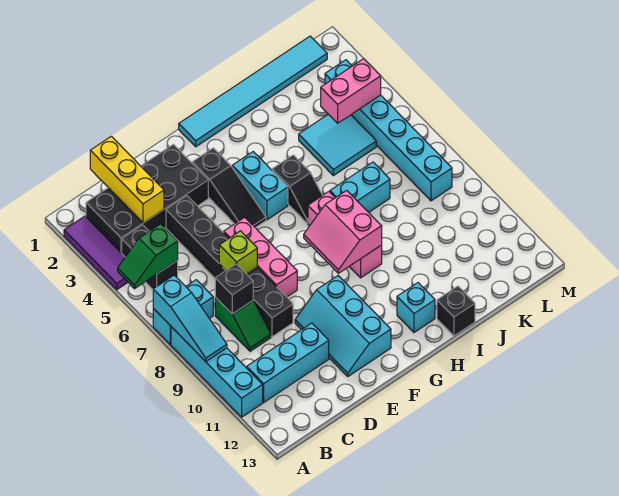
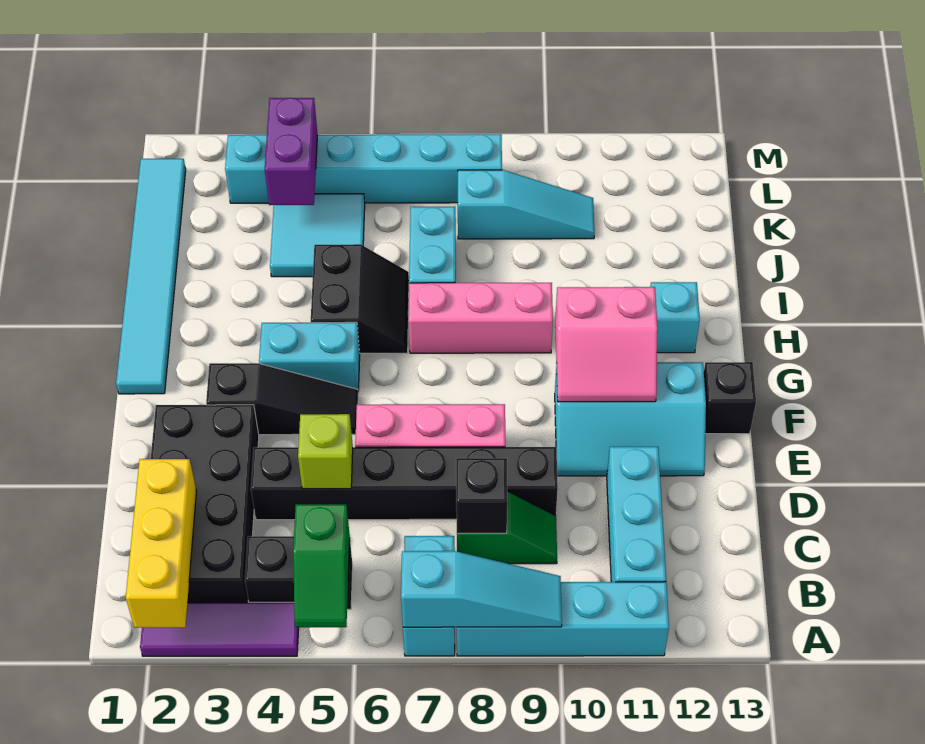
yellow 1x3 brick [90,136,164,223] -> yellow 1x3 brick turned to [126,459,196,628]
lime 1x1 brick [219,231,257,274] -> lime 1x1 brick moved to [298,414,353,489]
pink 2x2 slope [304,190,382,273] -> pink 2x2 slope moved to [555,287,657,402]
black 1x2 slope [272,155,322,223] -> black 2x2 slope [311,244,409,353]
black 1x1 brick [437,286,475,336] -> black 1x1 brick moved to [704,362,756,434]
pink 1x2 brick [321,59,381,123] -> purple 1x2 brick [265,98,318,205]
none -> cyan 1x3 slope [458,170,595,239]

